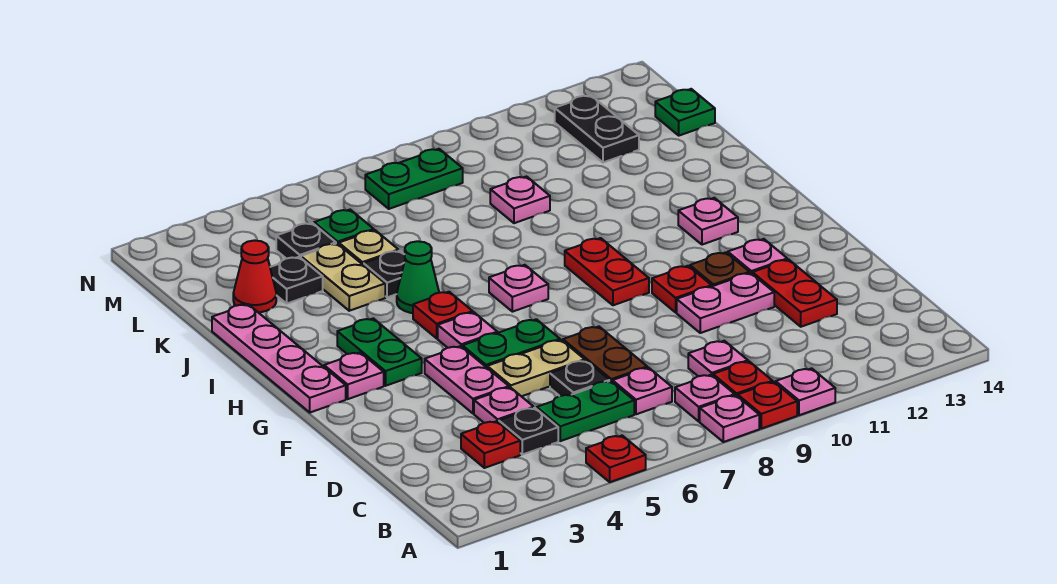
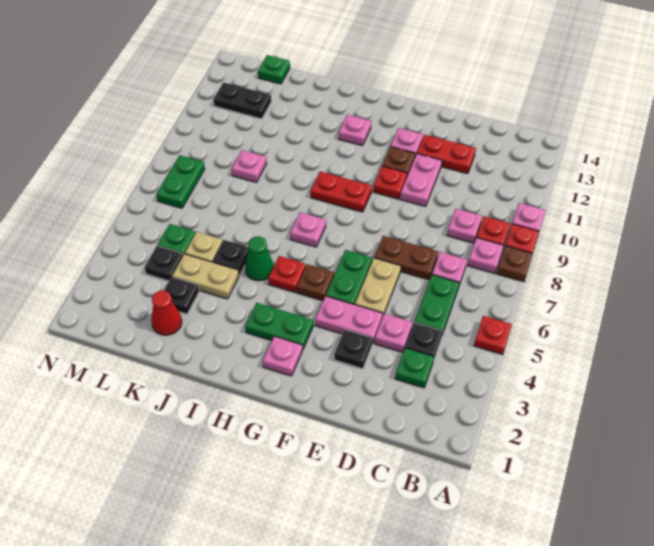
pink 1x1 plate [700,395,759,442] -> brown 1x1 plate [497,246,533,282]
red 1x1 plate [461,421,520,468] -> green 1x1 plate [395,348,434,388]
black 1x1 plate [550,360,609,396] -> black 1x1 plate moved to [334,329,373,369]
pink 1x4 plate [212,304,346,412] -> none
pink 1x1 plate [438,312,497,348] -> brown 1x1 plate [297,264,334,301]

